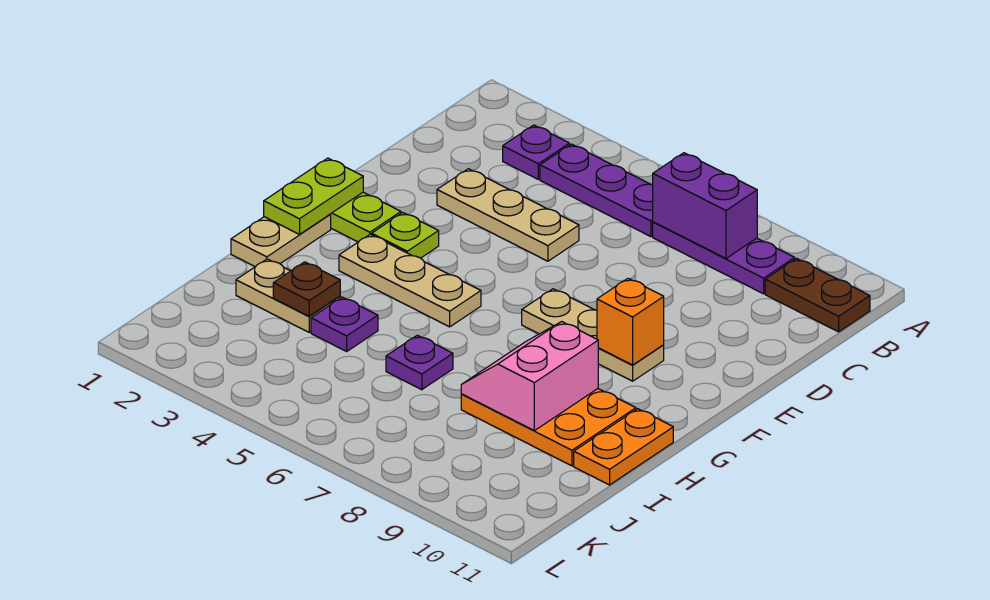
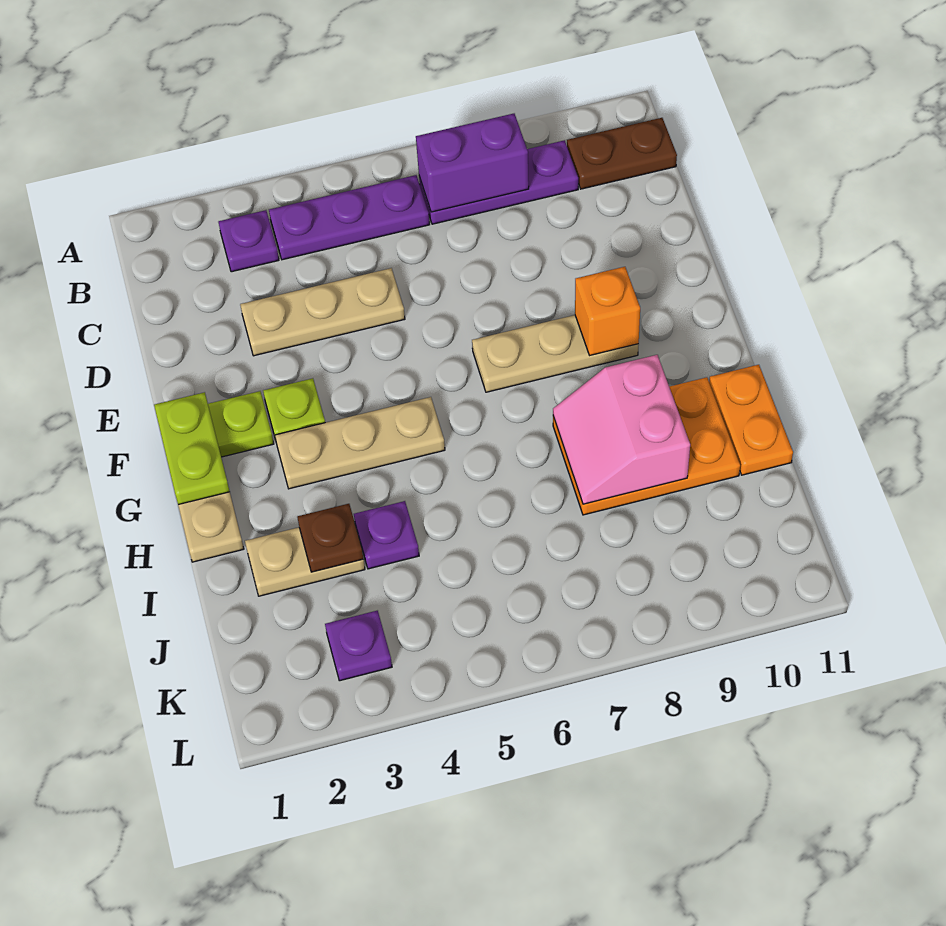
purple 1x1 plate [386,335,453,390] -> purple 1x1 plate moved to [325,611,392,681]

